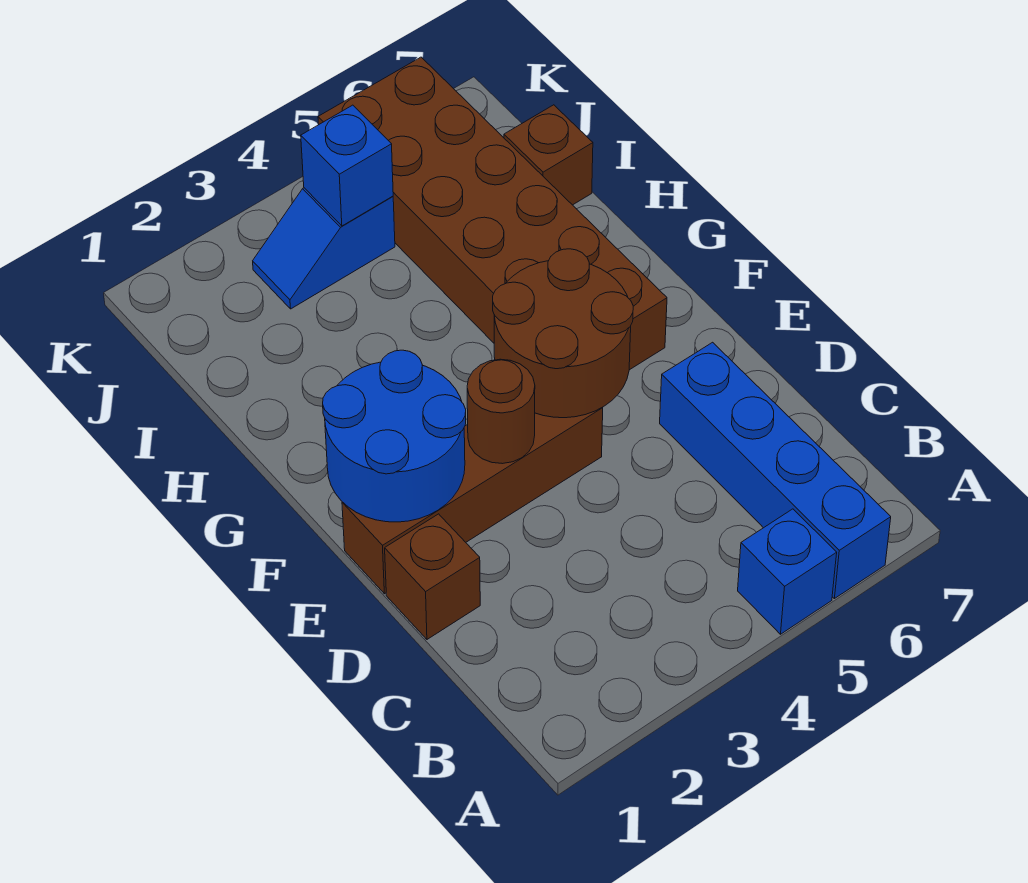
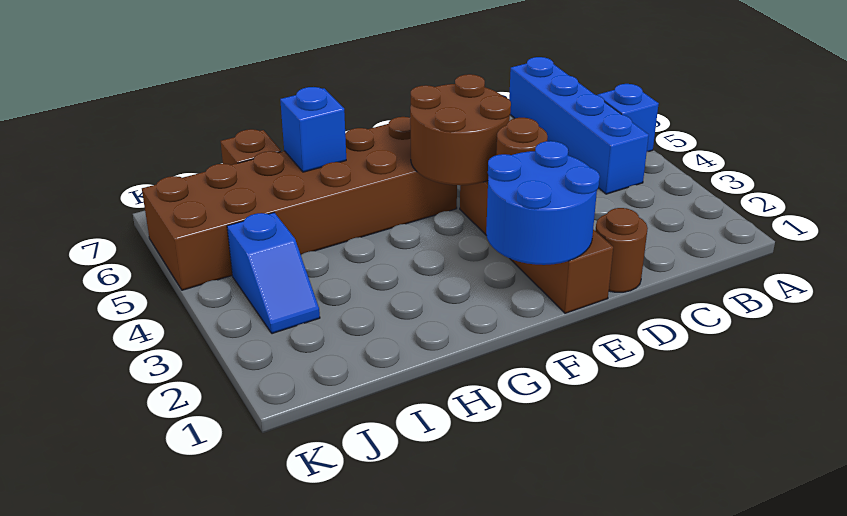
blue 1x4 brick [660,342,891,599] -> blue 1x4 brick turned to [509,57,649,194]
brown 1x1 brick [385,514,480,639] -> brown 1x1 round brick [595,208,648,292]
blue 1x1 brick [301,105,393,226] -> blue 1x1 brick moved to [280,87,346,172]

